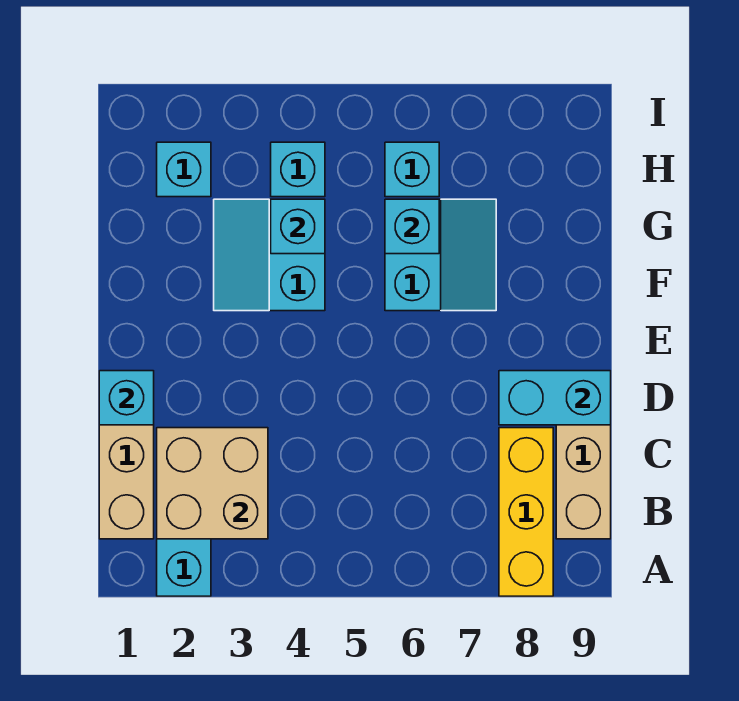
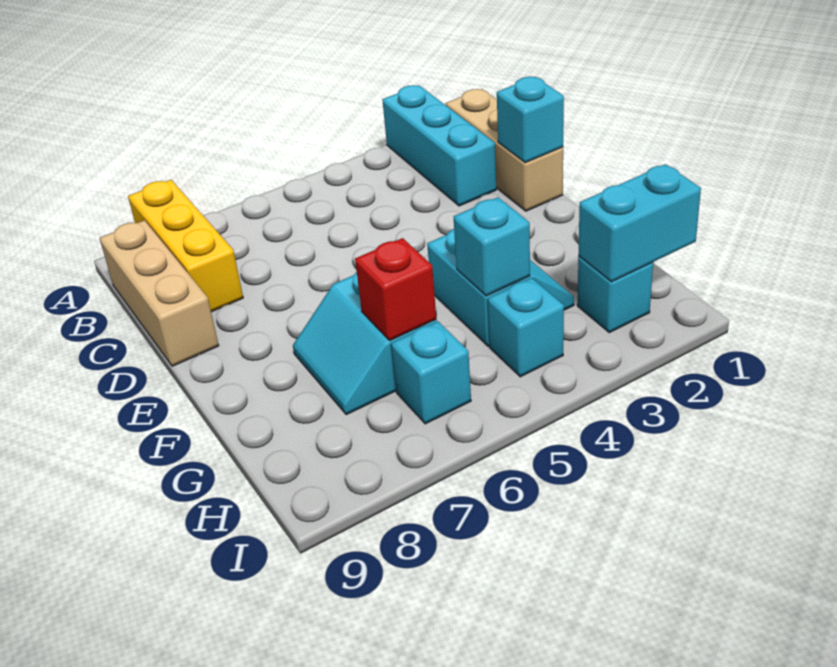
tan 2x2 brick [157,428,268,539] -> none
cyan 1x2 brick [499,371,611,425] -> cyan 1x2 brick moved to [578,164,701,282]
cyan 1x1 brick [385,199,439,254] -> red 1x1 brick [355,238,436,340]

